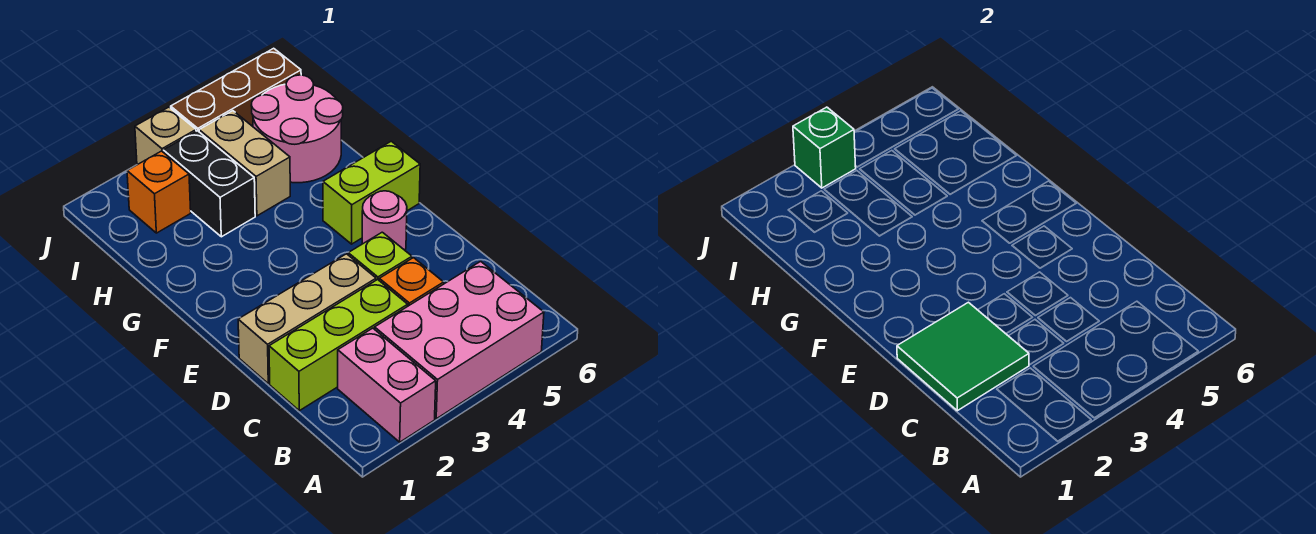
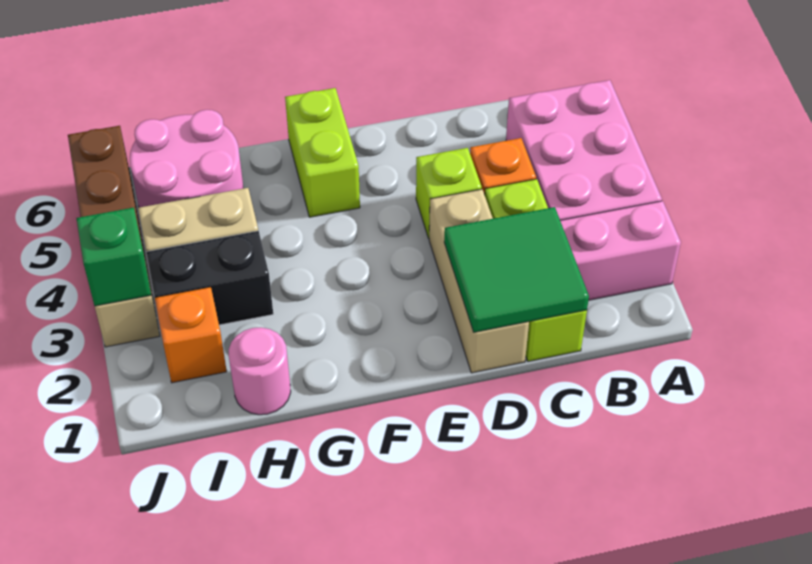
pink 1x1 round brick [362,191,407,251] -> pink 1x1 round brick moved to [229,327,291,415]

